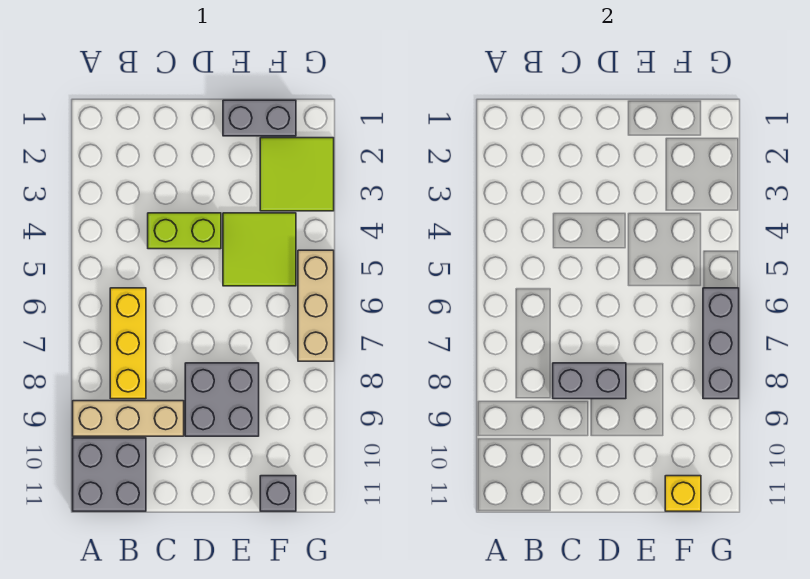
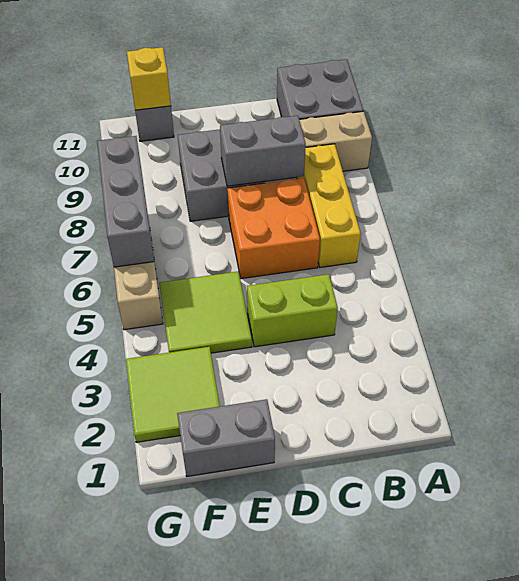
none -> orange 2x2 brick [227,178,320,279]

